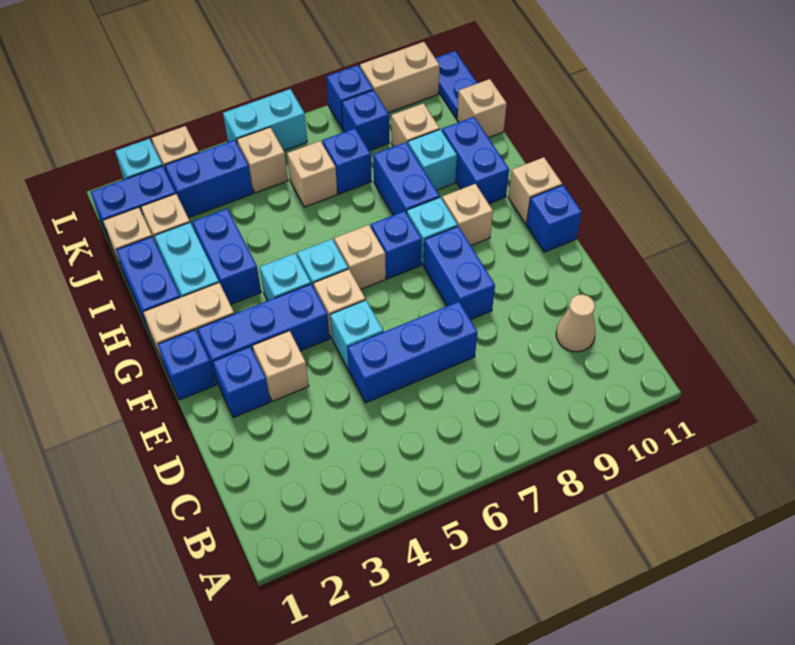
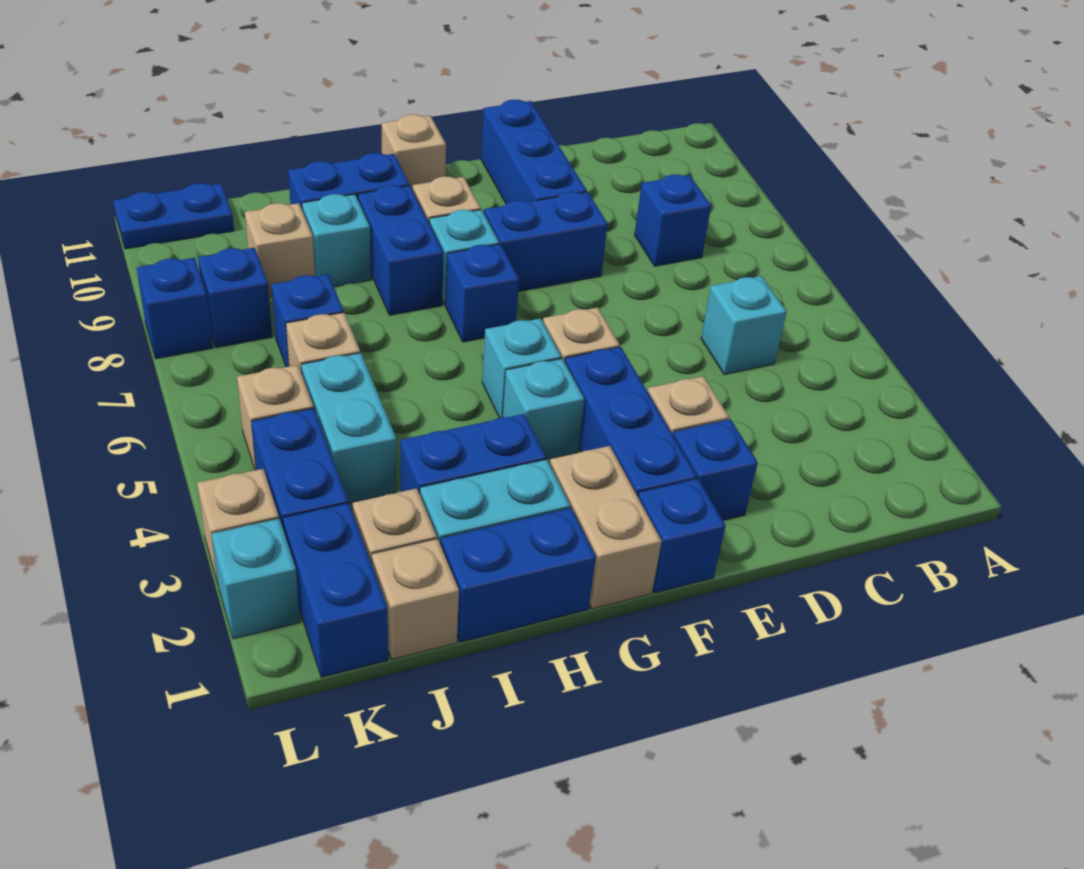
tan 1x1 cone [556,294,596,352] -> none
blue 1x3 brick [347,302,478,403] -> blue 1x3 brick moved to [481,100,587,204]
cyan 1x1 brick [330,300,383,370] -> cyan 1x1 brick moved to [701,276,787,375]
blue 1x1 brick [527,185,582,252] -> blue 1x1 brick moved to [635,174,711,266]
tan 1x1 brick [334,225,386,289] -> none
blue 1x2 brick [373,142,440,215] -> blue 1x2 brick turned to [358,185,444,315]
tan 1x1 brick [457,79,507,138] -> none
cyan 1x2 brick [223,89,307,151] -> cyan 1x2 brick moved to [301,353,396,503]
tan 1x2 brick [360,42,440,113] -> none

